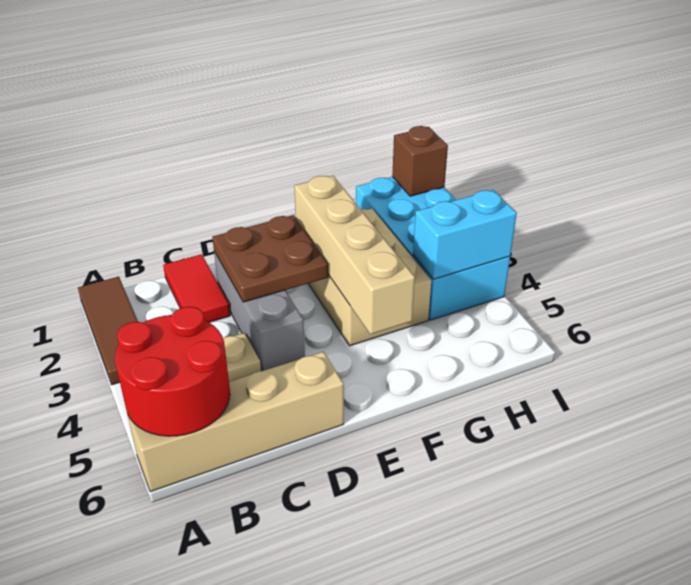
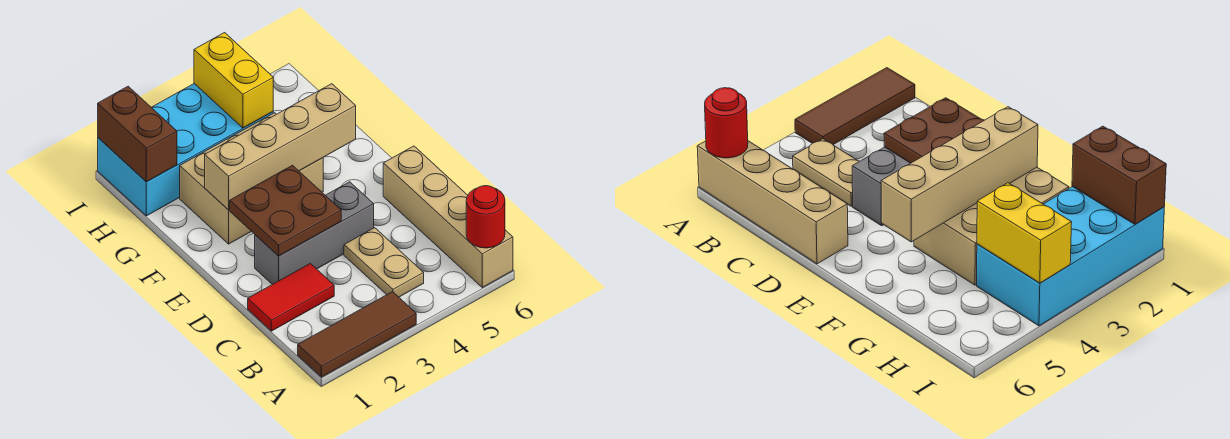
red 2x2 round brick [115,307,230,436] -> red 1x1 round brick [466,186,505,248]
cyan 1x2 brick [413,190,517,279] -> yellow 1x2 brick [194,33,273,128]
brown 1x1 brick [392,126,448,196] -> brown 1x2 brick [98,86,177,182]

